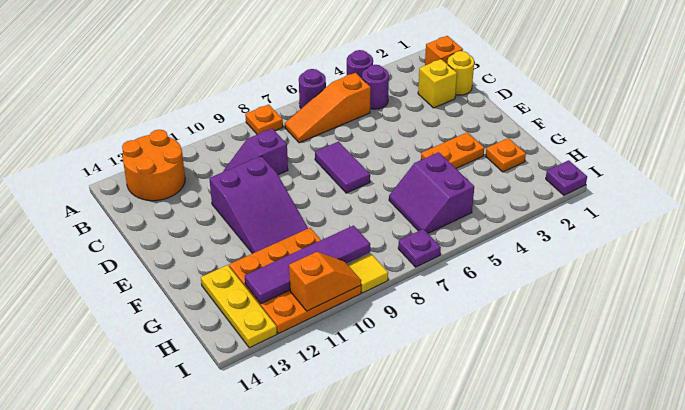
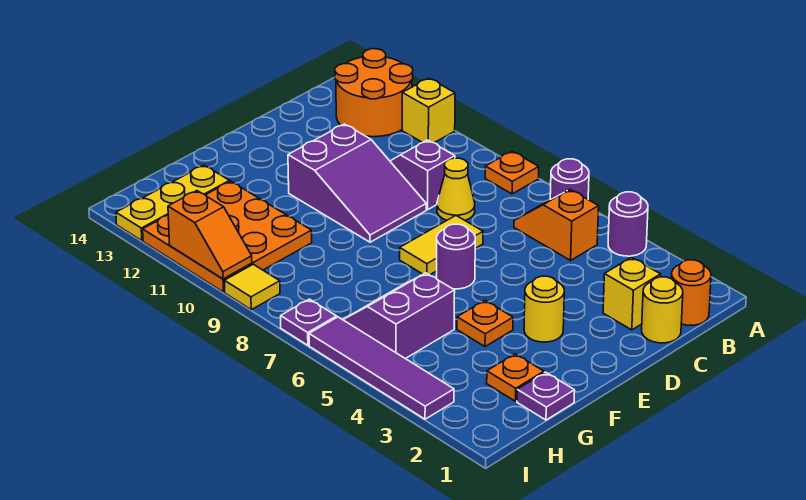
none -> yellow 1x1 brick [402,78,455,143]
orange 1x1 brick [425,36,463,65] -> orange 1x1 round brick [671,260,711,325]
purple 1x1 round brick [362,65,389,109] -> purple 1x1 round brick moved to [437,224,475,289]
orange 1x3 slope [285,73,371,143] -> orange 1x2 slope [514,190,599,260]
none -> yellow 1x1 cone [437,158,475,220]
purple 1x2 tile [315,142,370,193] -> yellow 1x2 tile [400,215,483,275]
purple 2x3 slope [209,156,308,254] -> purple 2x3 slope turned to [288,124,426,242]
none -> yellow 1x1 round brick [524,276,564,342]
orange 1x2 plate [421,132,484,168] -> orange 1x1 plate [457,301,513,347]
purple 1x4 tile [245,226,370,303] -> purple 1x4 tile moved to [309,317,454,419]
purple 1x1 plate [546,160,587,195] -> purple 1x1 plate moved to [517,372,575,420]

